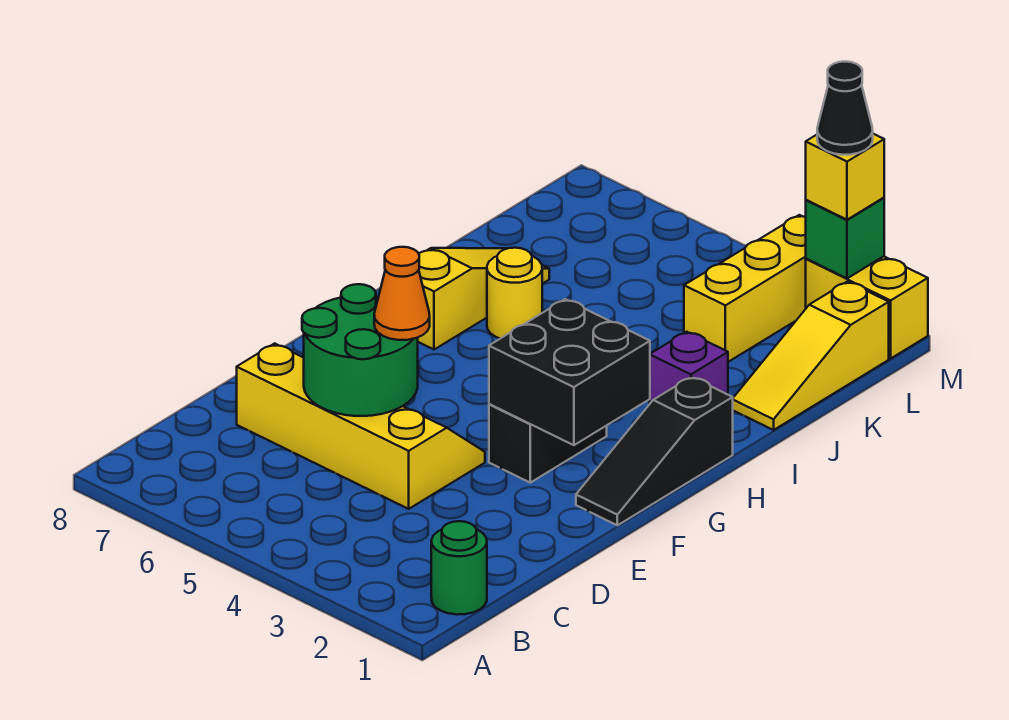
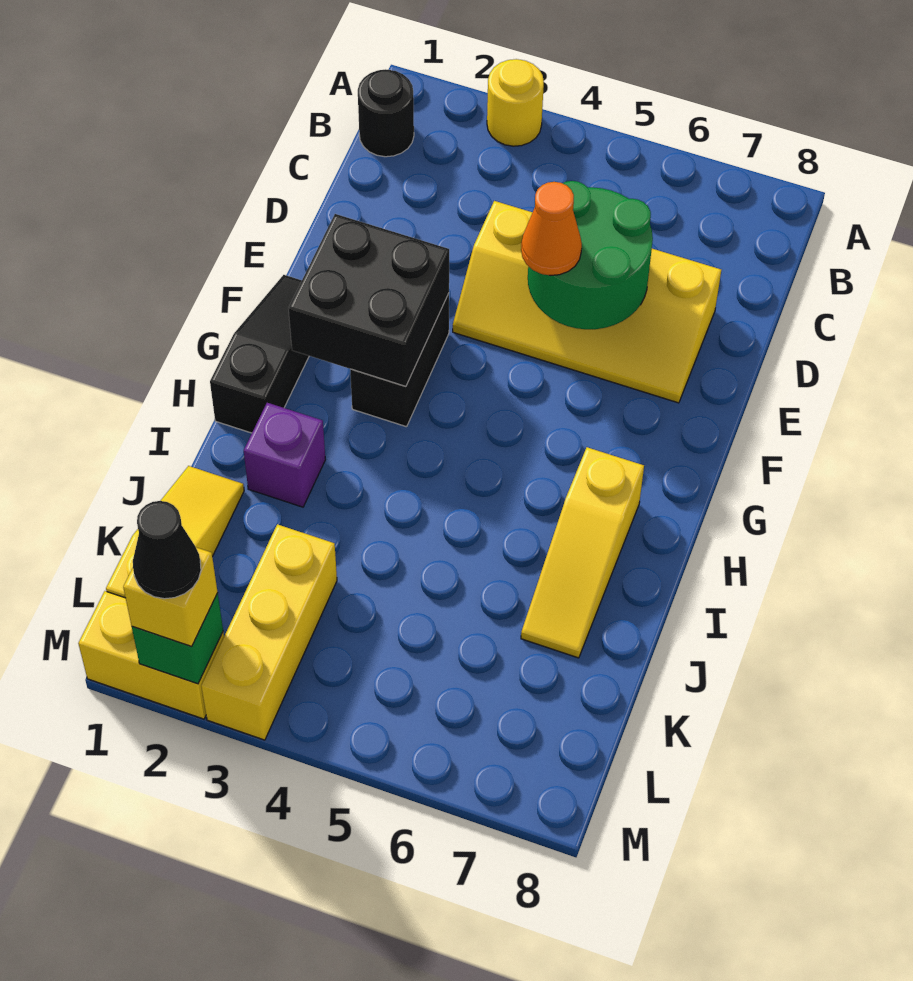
green 1x1 round brick [431,521,487,615] -> black 1x1 round brick [358,69,414,157]
yellow 1x1 round brick [487,248,542,339] -> yellow 1x1 round brick moved to [487,59,544,146]

